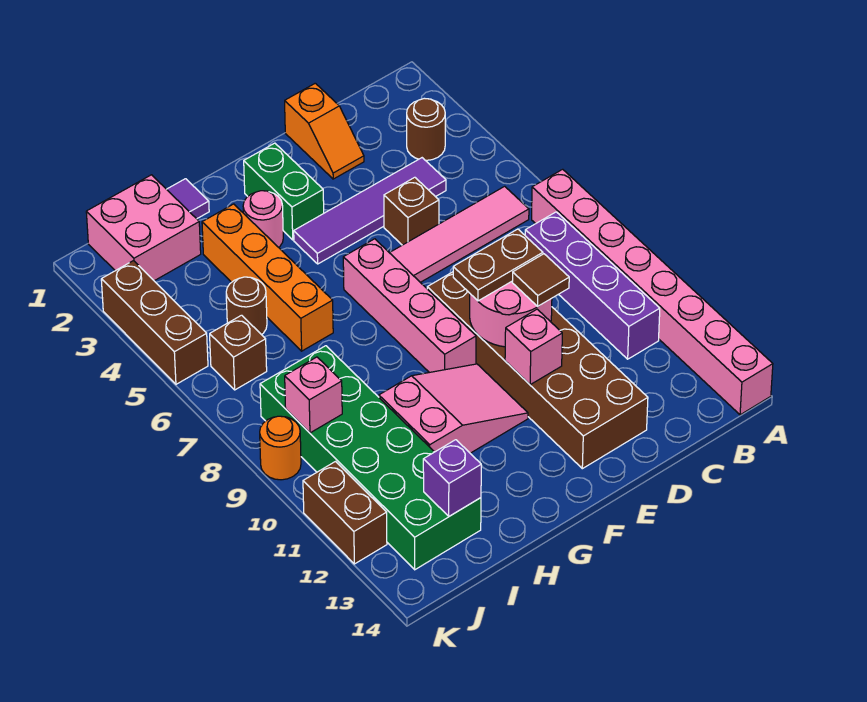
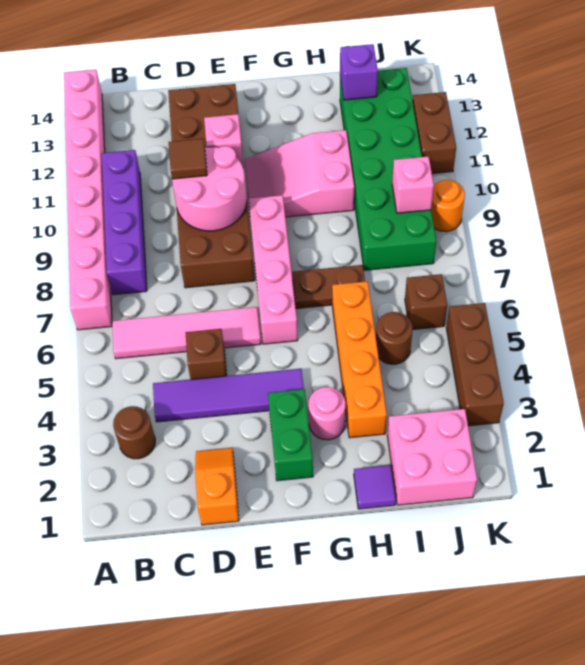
brown 1x2 plate [453,229,543,301] -> brown 1x2 plate moved to [292,265,365,309]

